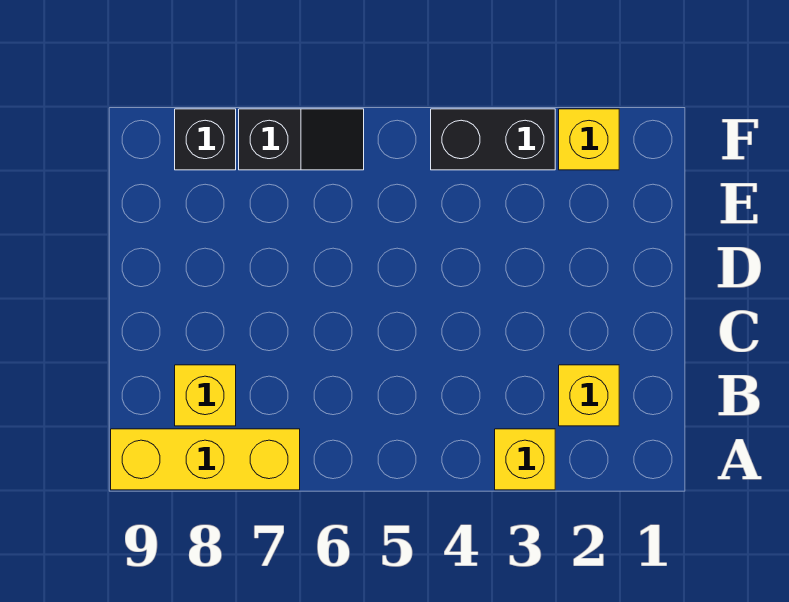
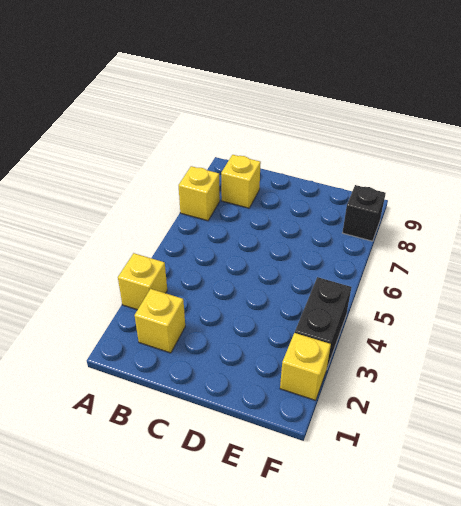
yellow 1x3 brick [111,429,300,490] -> yellow 1x1 brick [178,166,220,221]
black 1x2 slope [239,109,364,170] -> none

